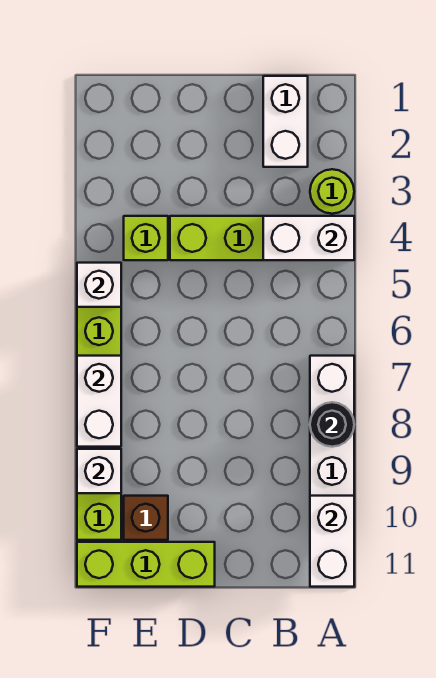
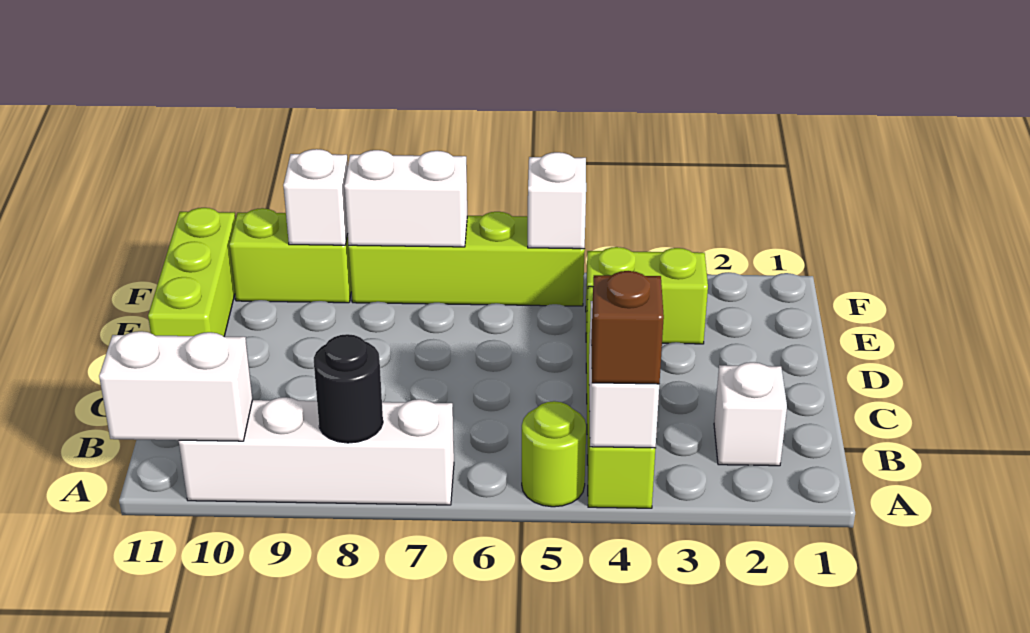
lime 1x1 round brick [310,169,354,214] -> lime 1x1 round brick moved to [522,401,586,507]
white 1x2 brick [263,76,308,167] -> white 1x1 brick [714,362,787,466]
lime 1x1 brick [124,216,168,260] -> lime 1x2 brick [586,247,708,344]
brown 1x1 brick [124,496,168,540] -> brown 1x1 brick moved to [591,271,664,384]

